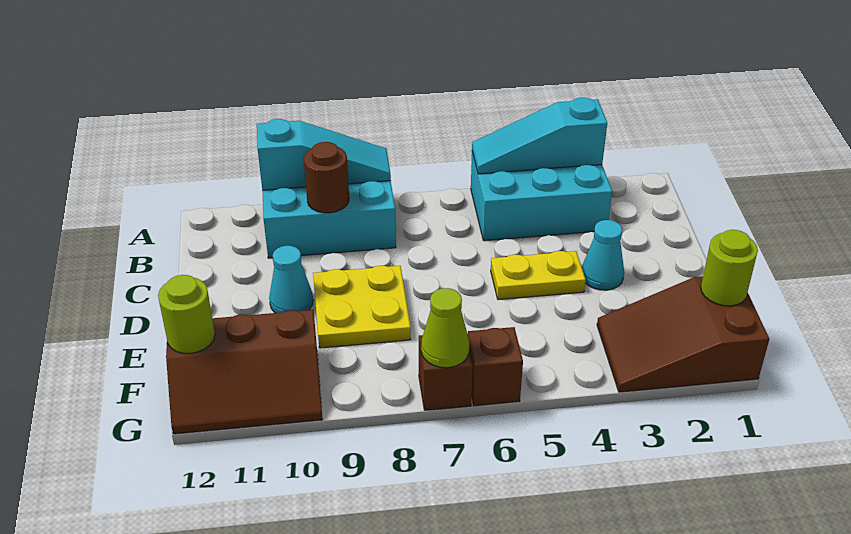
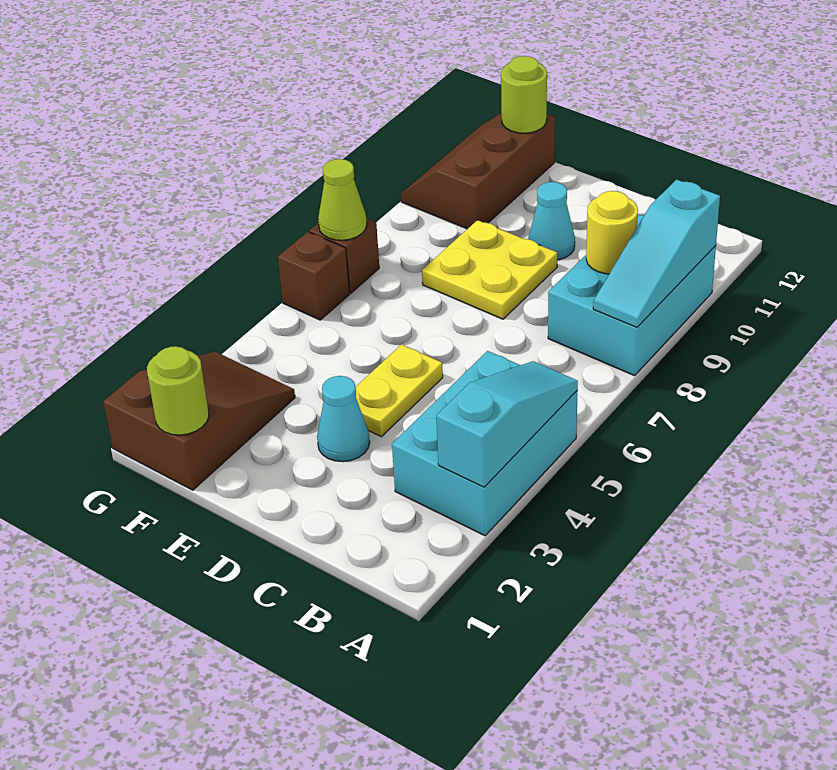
brown 1x1 round brick [304,142,349,213] -> yellow 1x1 round brick [586,191,638,274]

